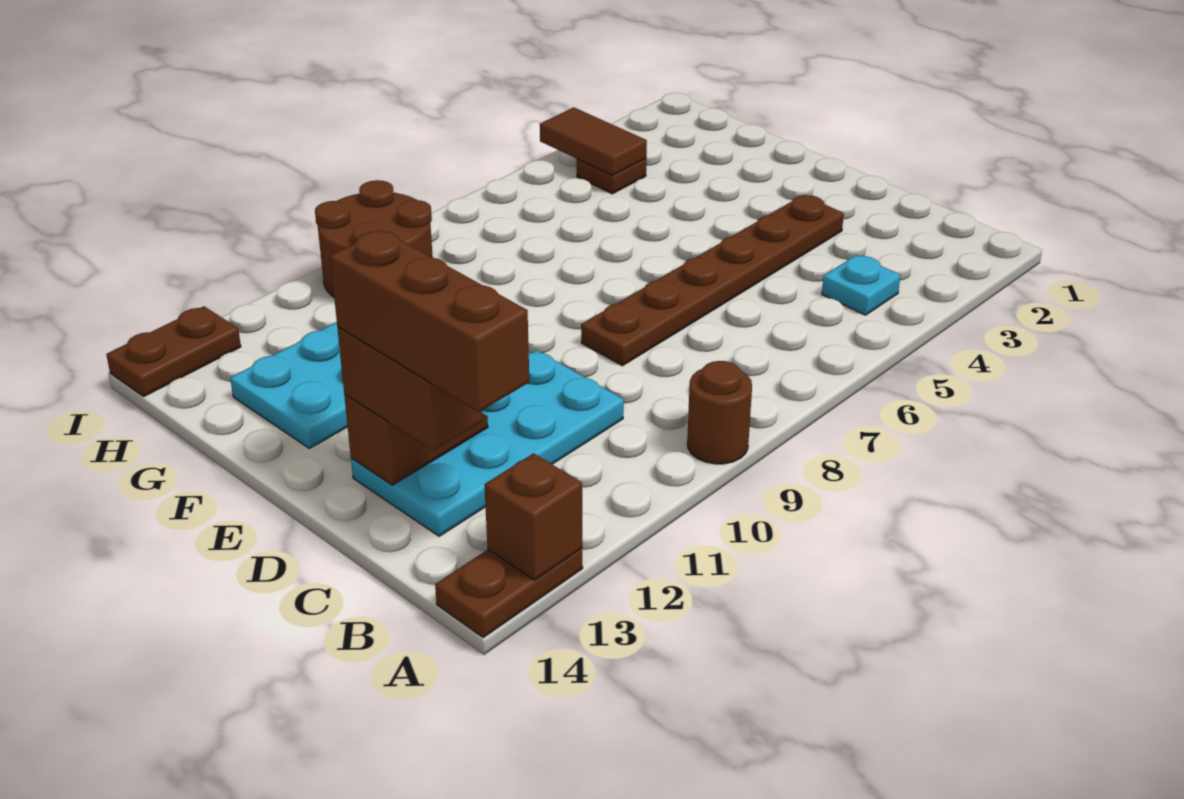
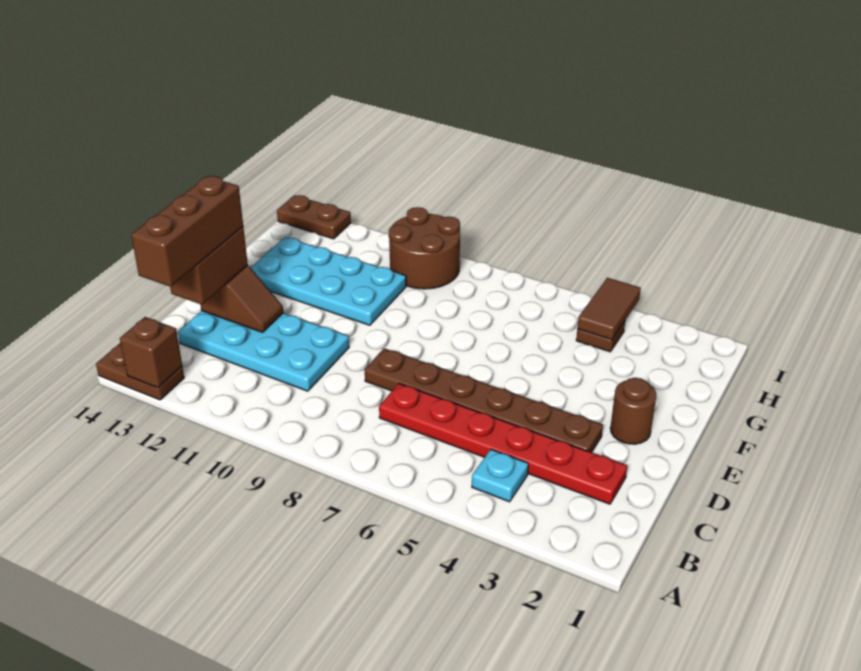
brown 1x1 round brick [687,361,752,464] -> brown 1x1 round brick moved to [610,378,656,444]
none -> red 1x6 plate [379,383,627,504]

